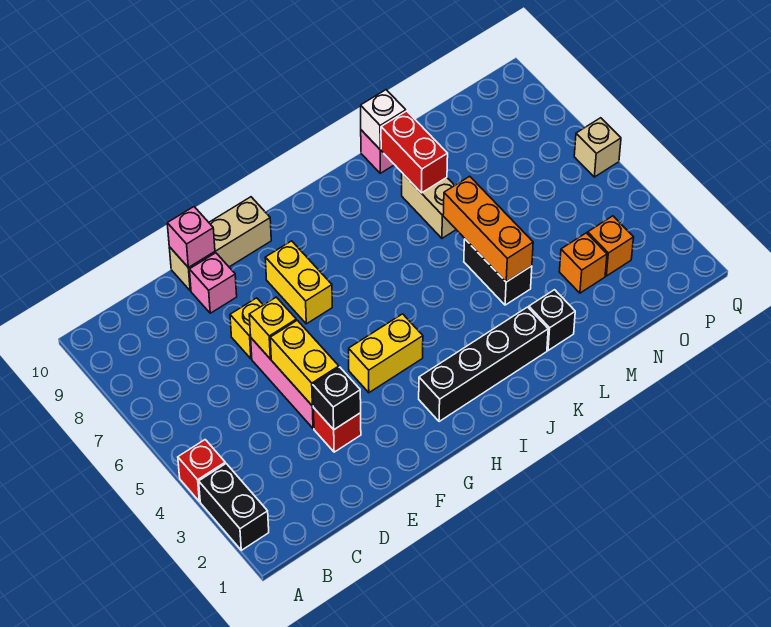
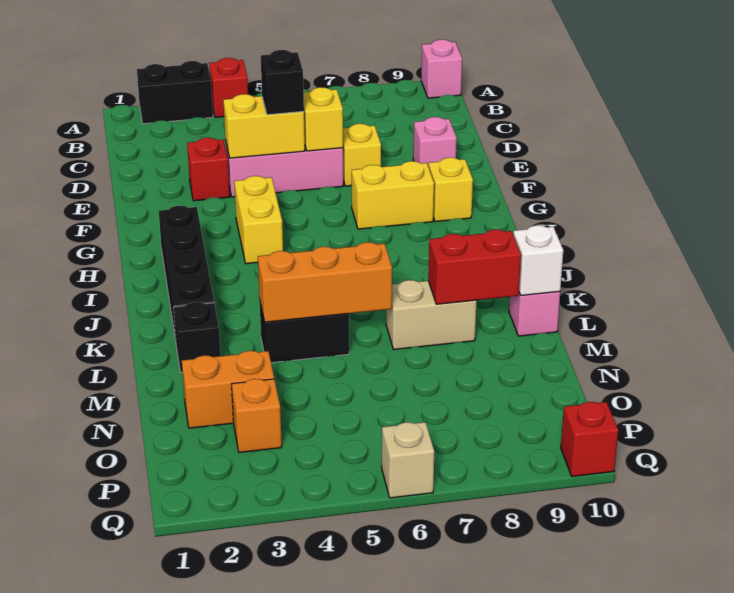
black 1x1 brick [313,367,361,430] -> black 1x1 brick moved to [261,50,304,115]
tan 1x3 brick [169,197,271,291] -> none
pink 1x1 brick [167,207,215,268] -> pink 1x1 brick moved to [421,40,462,98]
none -> yellow 1x1 brick [429,158,473,222]
orange 1x1 brick [559,233,607,293] -> orange 1x2 brick [182,351,274,428]
none -> red 1x1 brick [561,402,618,476]

